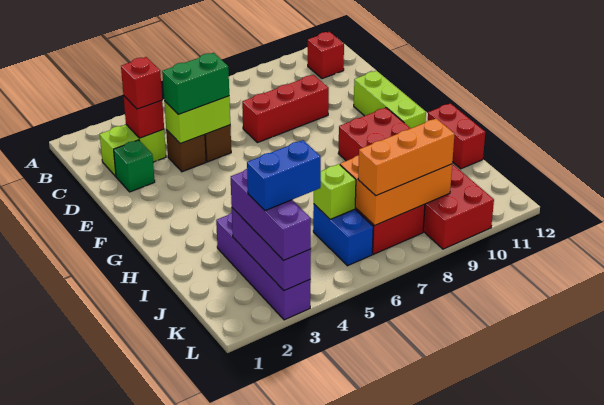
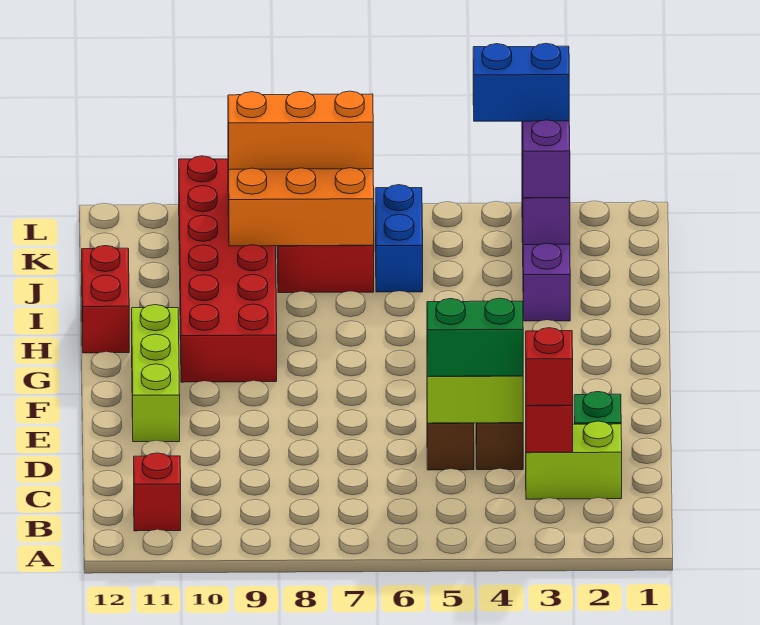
red 1x3 brick [242,75,329,143] -> none
lime 1x1 brick [314,164,356,219] -> none

